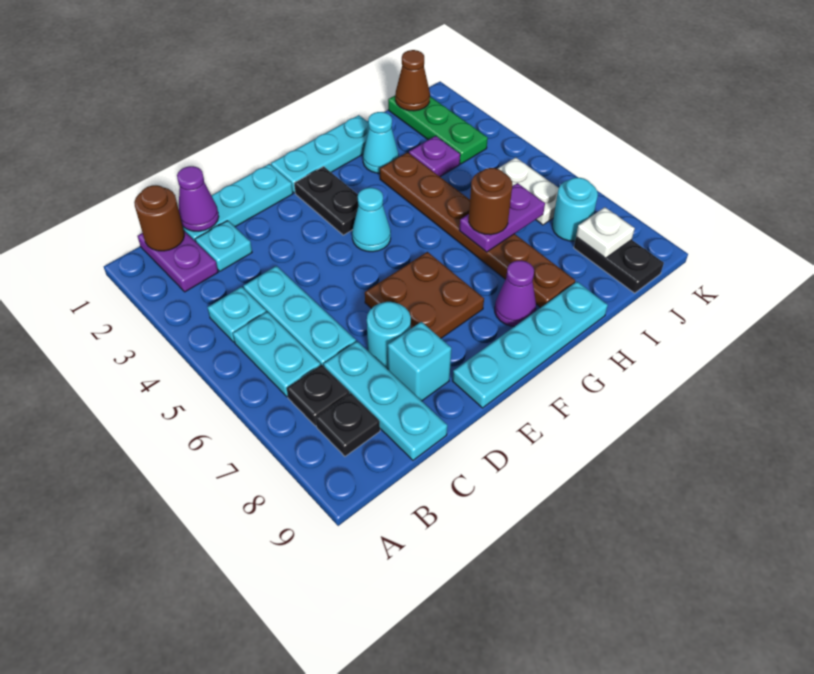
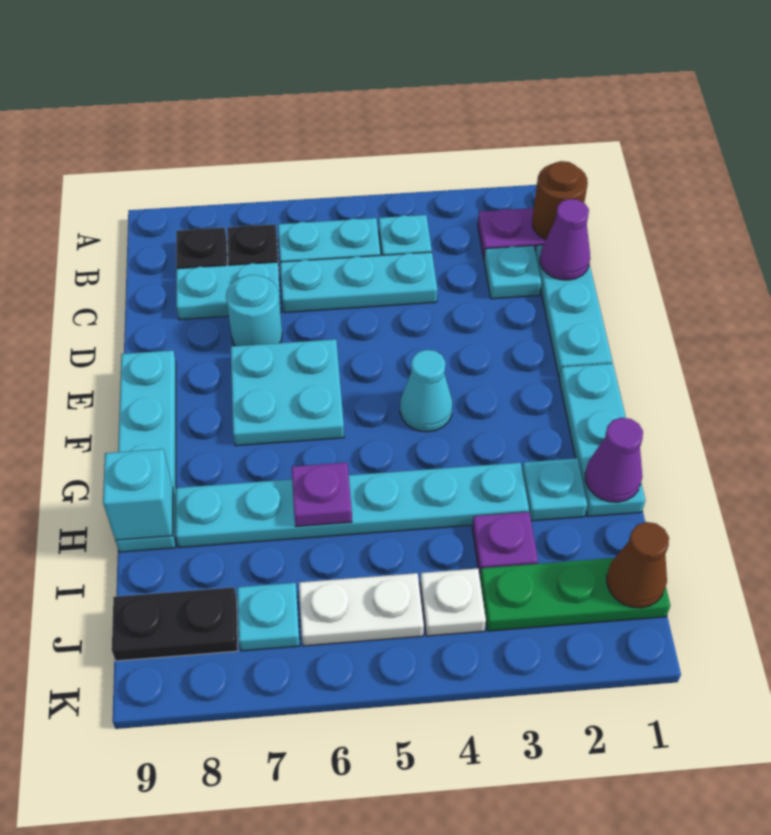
cyan 1x3 plate [324,341,447,460] -> cyan 1x2 plate [176,262,281,320]
cyan 1x1 brick [388,322,451,401] -> cyan 1x1 brick moved to [103,449,173,541]
brown 2x2 plate [365,252,484,338] -> cyan 2x2 plate [231,339,344,446]
black 1x2 plate [294,167,358,235] -> none
purple 1x1 cone [495,260,536,327] -> purple 1x1 cone moved to [585,418,643,502]
cyan 1x1 cone [363,112,399,173] -> cyan 1x1 plate [522,458,587,521]
brown 1x6 plate [380,152,575,308] -> cyan 1x6 plate [176,463,529,548]
purple 1x2 plate [459,183,545,252] -> purple 1x1 plate [292,463,352,527]
brown 1x1 round brick [469,168,512,235] -> none
cyan 1x1 round brick [552,178,598,241] -> cyan 1x1 plate [237,583,300,651]
white 1x1 plate [576,207,635,258] -> white 1x1 plate moved to [420,568,486,636]

